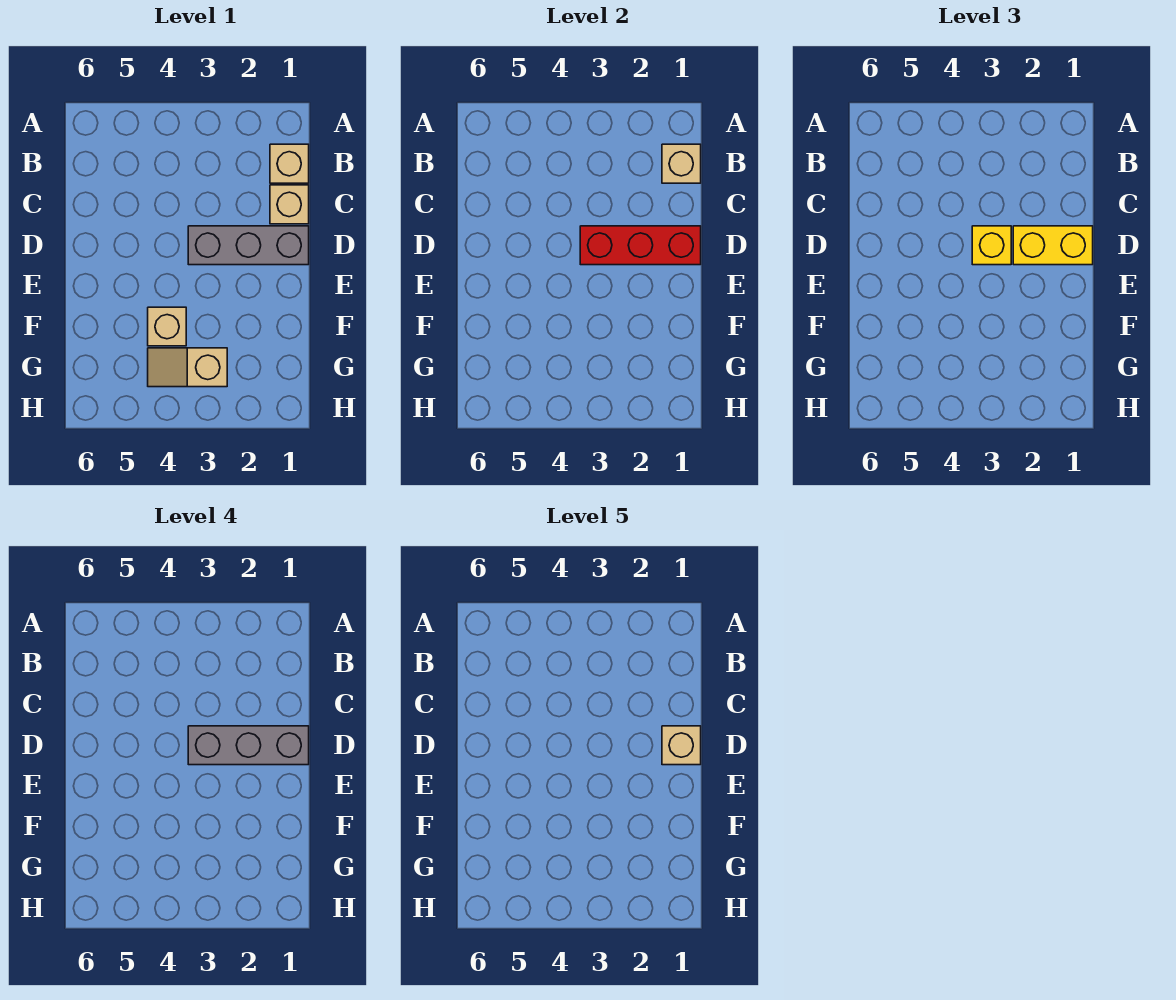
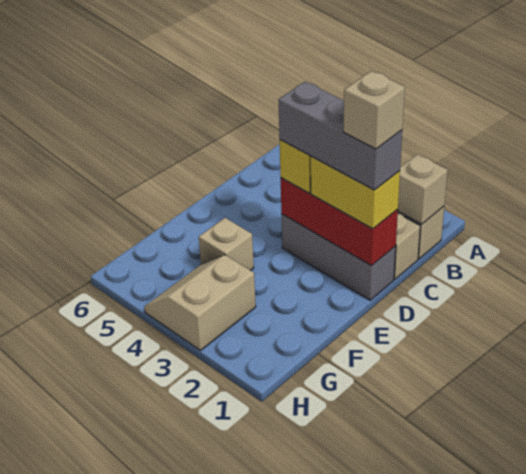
tan 1x2 slope [148,348,227,387] -> tan 2x2 slope [144,255,256,350]

